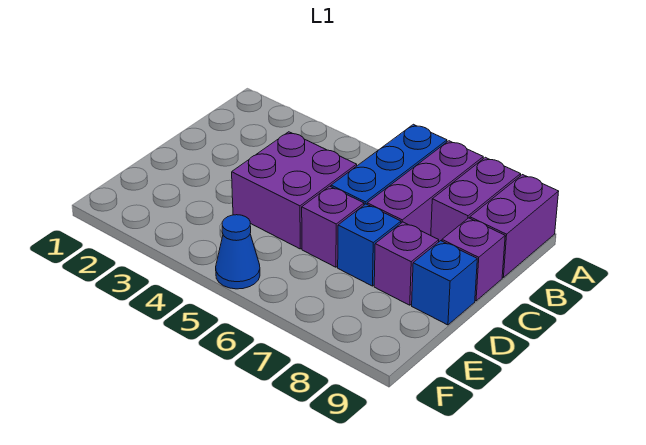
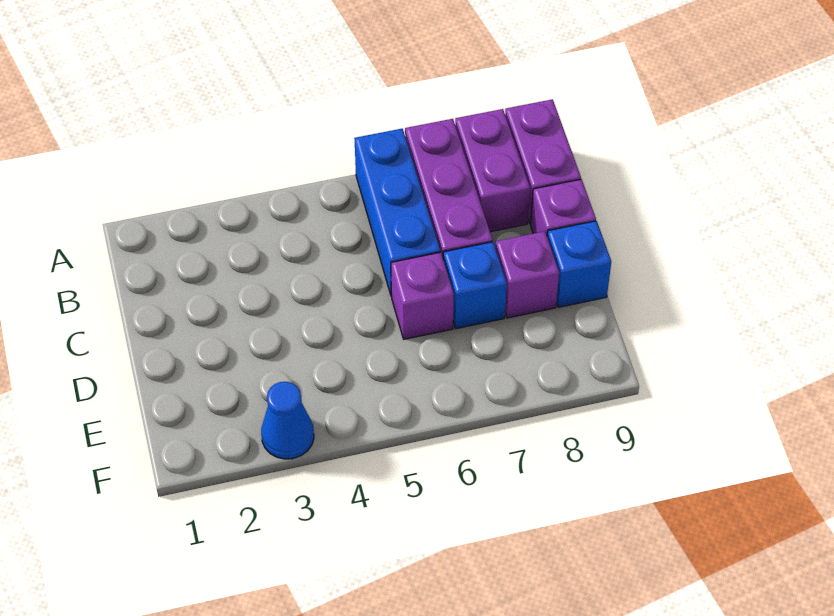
purple 2x2 brick [232,132,357,249] -> none
blue 1x1 cone [216,215,260,289] -> blue 1x1 cone moved to [261,382,314,459]

